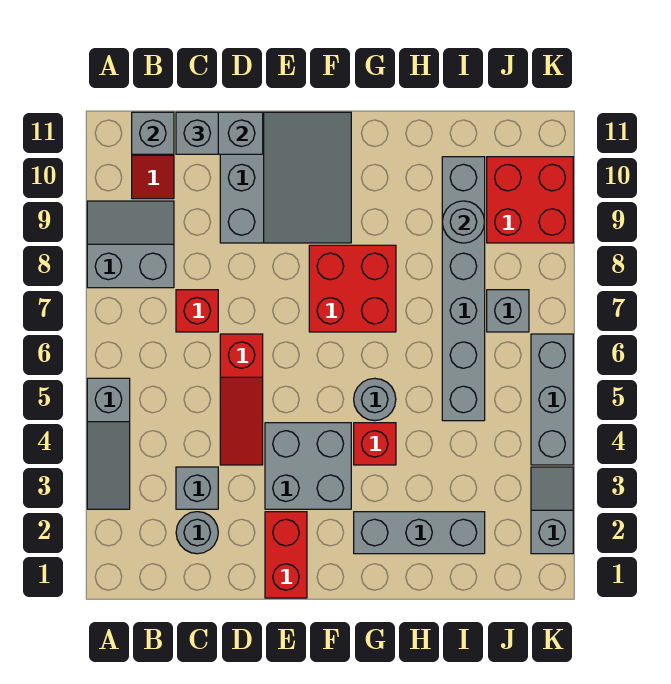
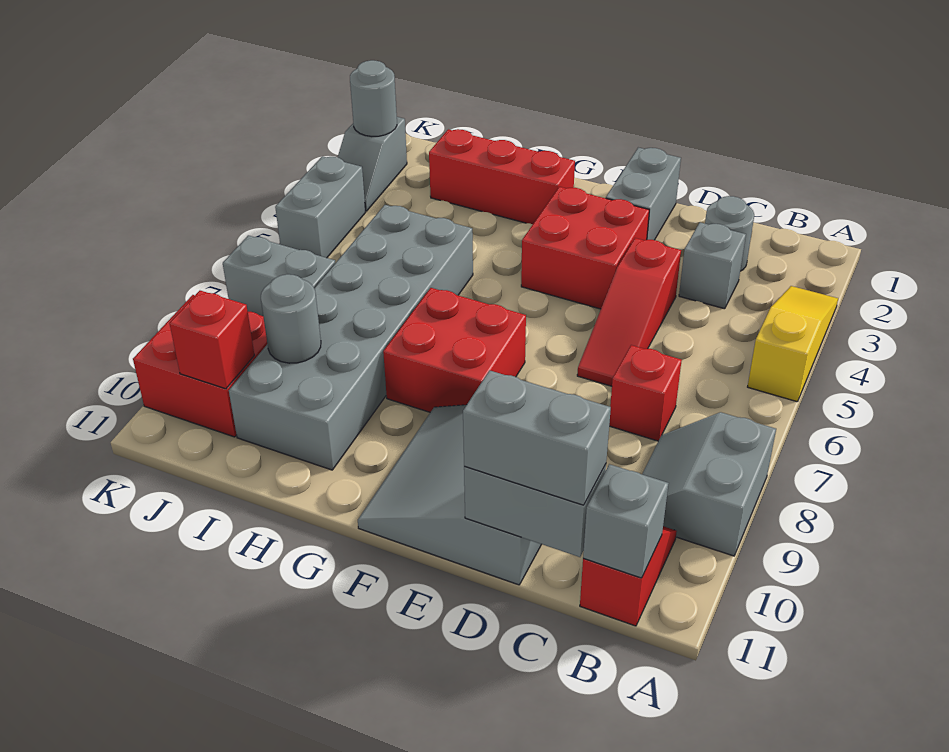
grey 1x3 slope [87,378,130,509] -> yellow 1x3 slope [748,286,838,402]
grey 2x2 slope [87,201,174,288] -> grey 2x2 slope turned to [642,412,776,556]
grey 1x1 brick [176,112,218,154] -> grey 1x2 brick [463,370,611,505]
red 1x3 slope [220,334,263,465] -> red 1x3 slope turned to [577,238,681,386]
red 1x2 brick [265,512,307,598] -> grey 1x2 brick [606,148,681,240]
grey 2x2 brick [265,423,351,509] -> red 2x2 brick [521,187,649,309]
grey 1x3 brick [354,512,485,554] -> red 1x3 brick [429,129,575,224]
red 1x1 brick [354,423,396,465] -> red 1x1 brick moved to [169,291,254,389]
grey 1x1 round brick [354,378,396,421] -> grey 1x1 round brick moved to [350,60,397,136]
grey 1x6 brick [442,157,485,421] -> grey 2x6 brick [229,205,473,470]
grey 1x1 brick [487,290,529,332] -> grey 1x2 brick [223,235,335,316]
grey 1x3 brick [531,334,573,465] -> grey 1x2 brick [275,156,366,258]

